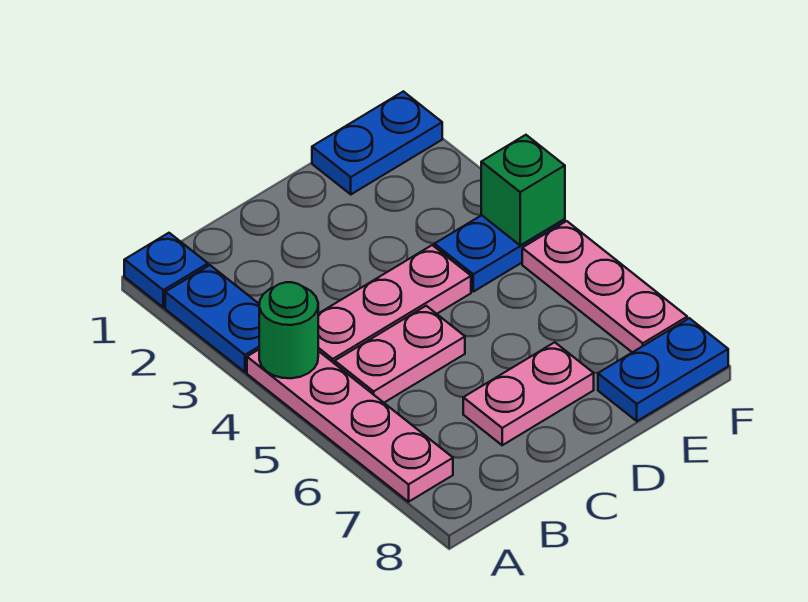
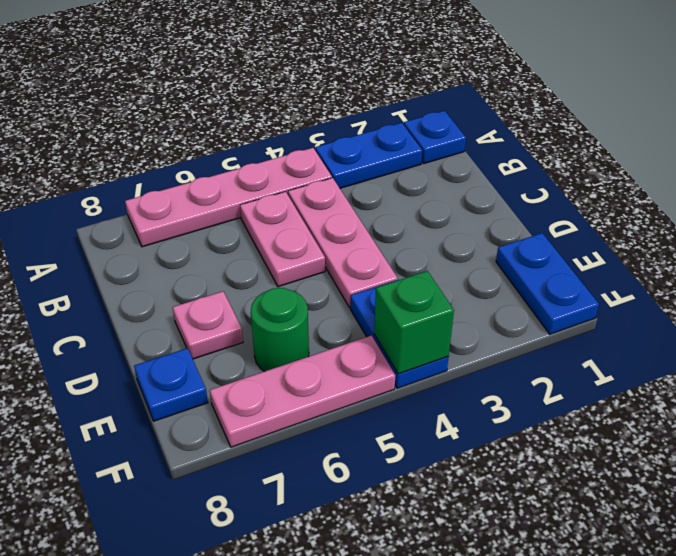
green 1x1 round brick [259,282,318,378] -> green 1x1 round brick moved to [251,288,309,371]
pink 1x2 plate [463,342,594,445] -> pink 1x1 plate [173,291,243,359]
blue 1x2 plate [598,318,728,421] -> blue 1x1 plate [134,348,208,421]

